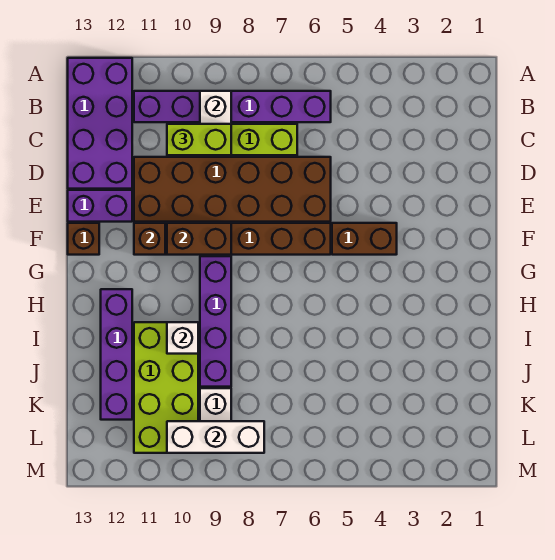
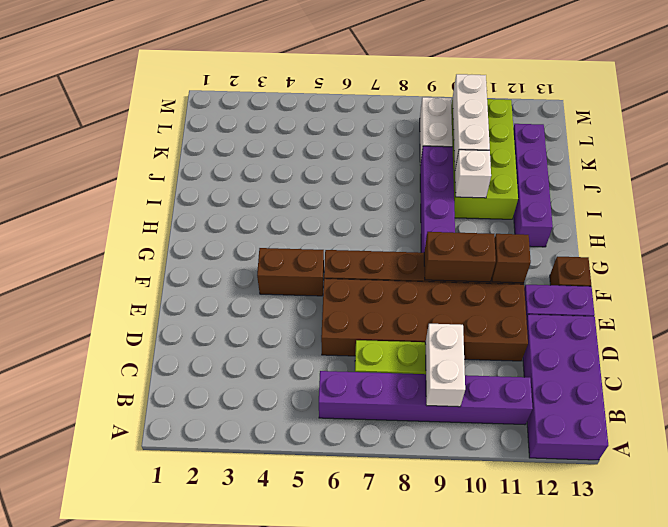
lime 1x2 brick [167,124,231,155] -> none
white 1x3 brick [167,421,264,453] -> white 1x3 brick turned to [452,74,490,168]

